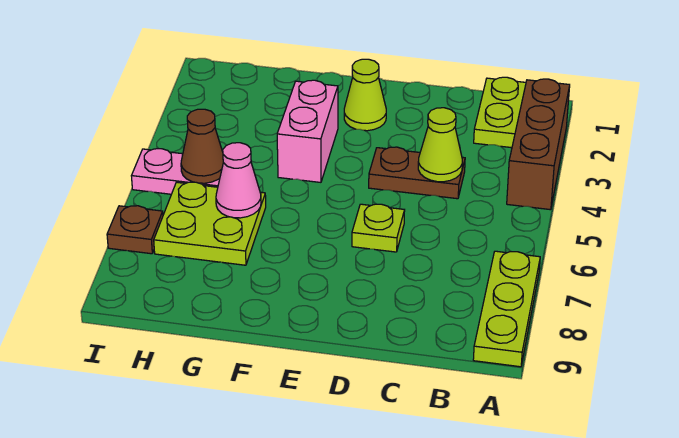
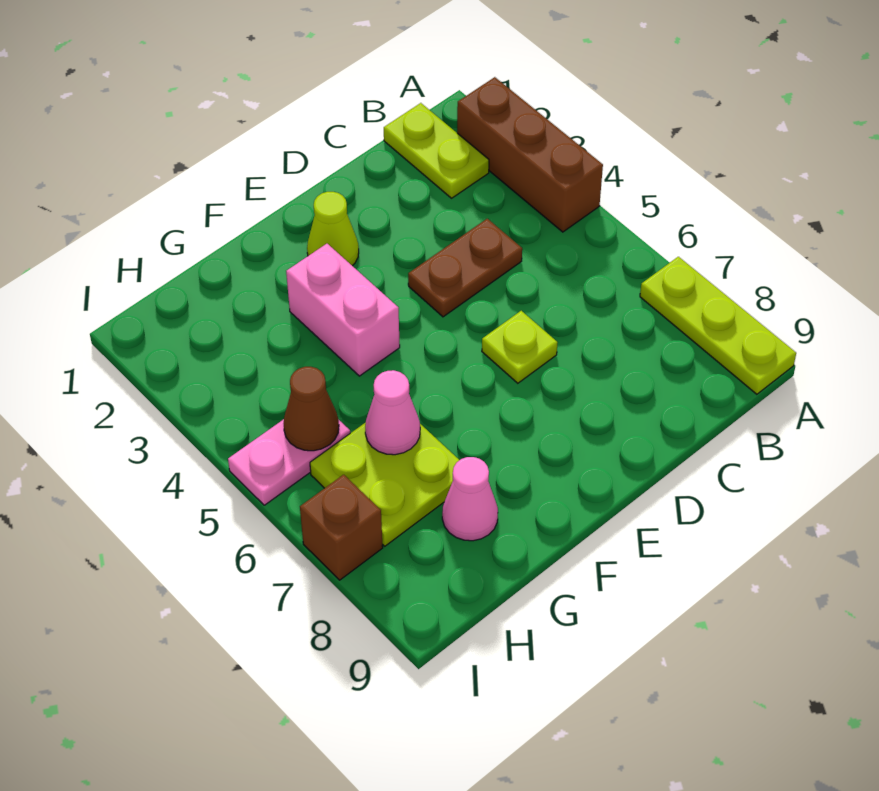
lime 1x1 cone [418,108,462,182] -> none
none -> pink 1x1 cone [442,457,498,541]
brown 1x1 plate [107,206,163,254] -> brown 1x1 brick [300,475,383,580]

